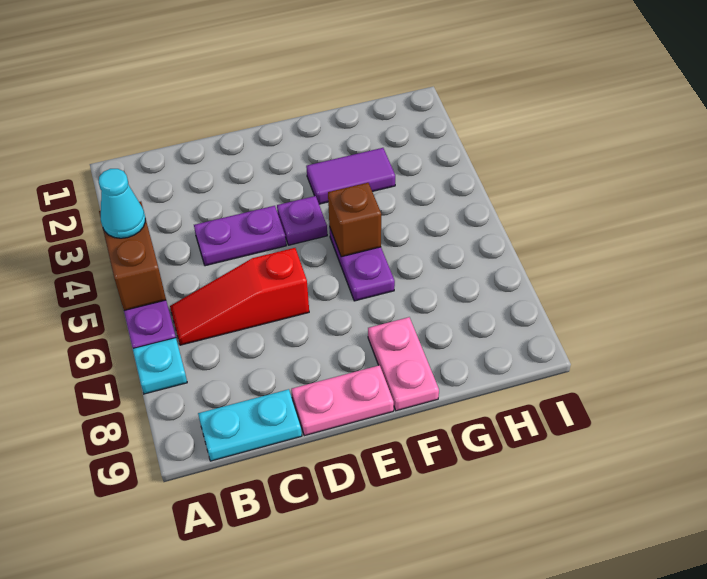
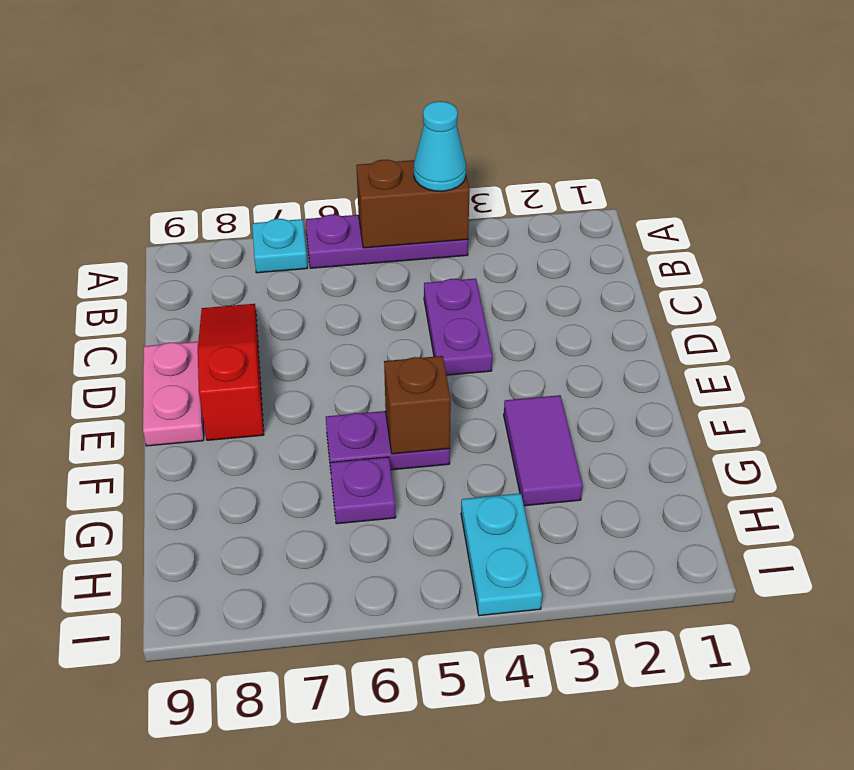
red 1x3 slope [170,248,309,345] -> red 1x3 slope moved to [198,304,264,440]
cyan 1x2 plate [198,389,302,461] -> cyan 1x2 plate moved to [461,493,542,616]
purple 1x1 plate [277,196,327,245] -> purple 1x1 plate moved to [330,457,396,524]
pink 1x2 plate [368,317,439,411] -> none

